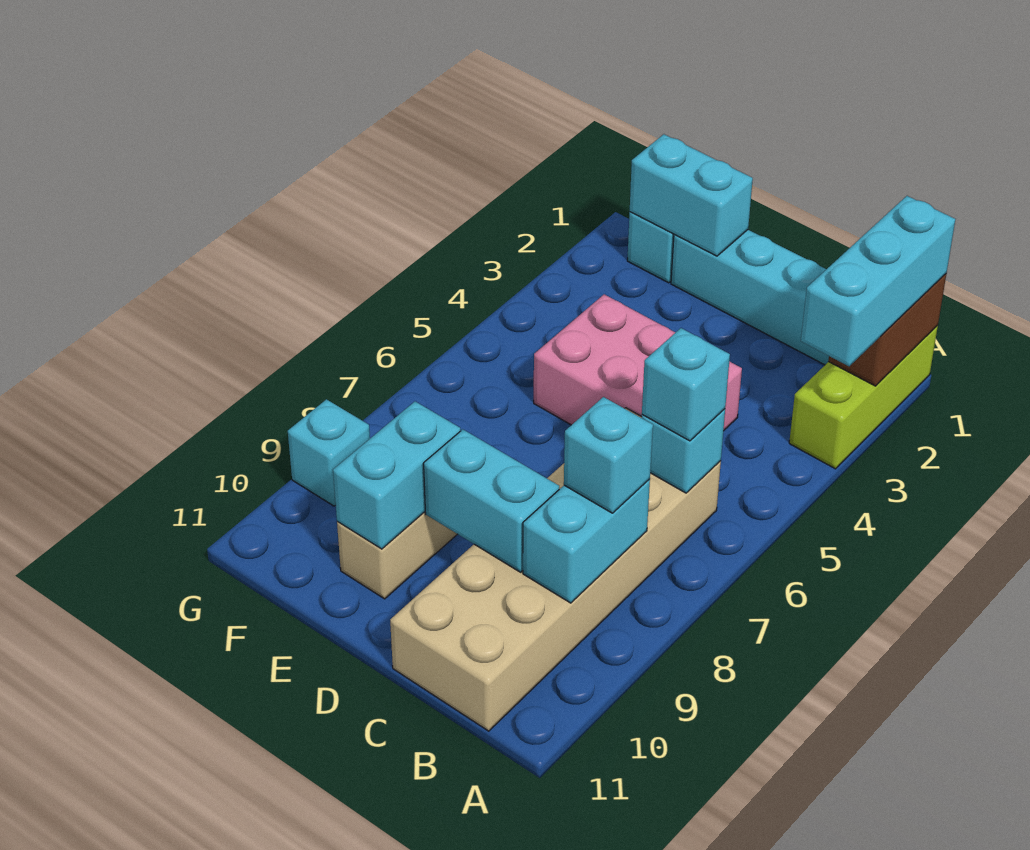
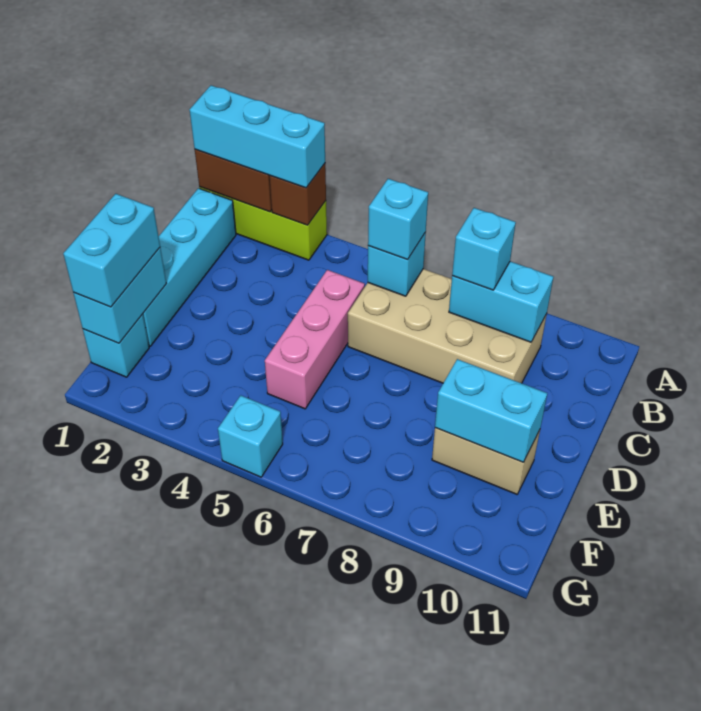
none -> brown 1x1 brick [270,164,326,225]
tan 2x6 brick [390,408,721,731] -> tan 2x4 brick [348,269,547,383]
pink 2x3 brick [534,294,742,431] -> pink 1x3 brick [265,270,365,409]
cyan 1x2 brick [424,429,559,572] -> cyan 1x2 brick moved to [63,194,160,307]
cyan 1x1 brick [288,399,370,506] -> cyan 1x1 brick moved to [218,395,283,477]

